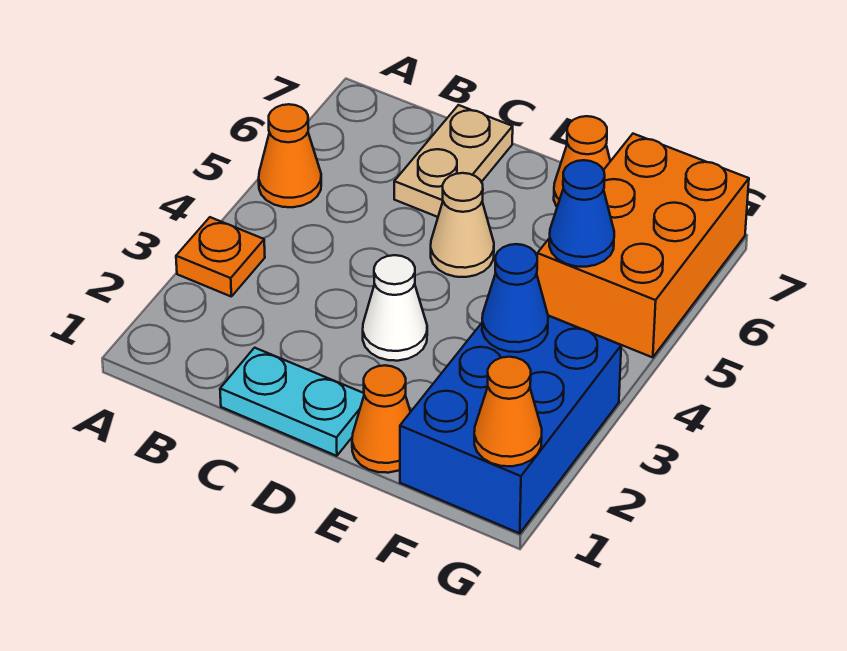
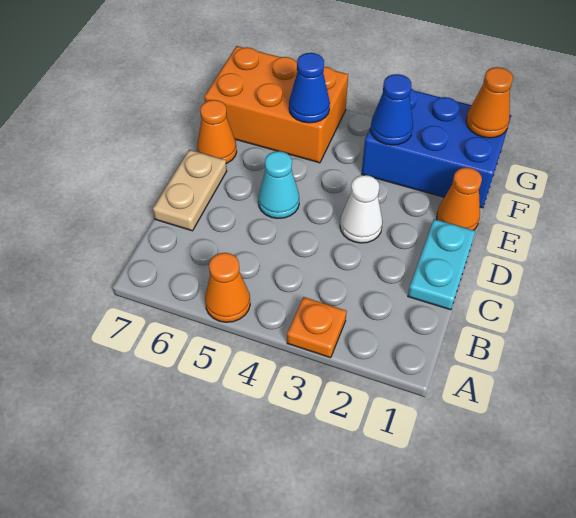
tan 1x2 plate [394,105,513,217] -> tan 1x2 plate turned to [153,150,227,231]
tan 1x1 cone [431,173,494,277] -> cyan 1x1 cone [258,151,299,218]

